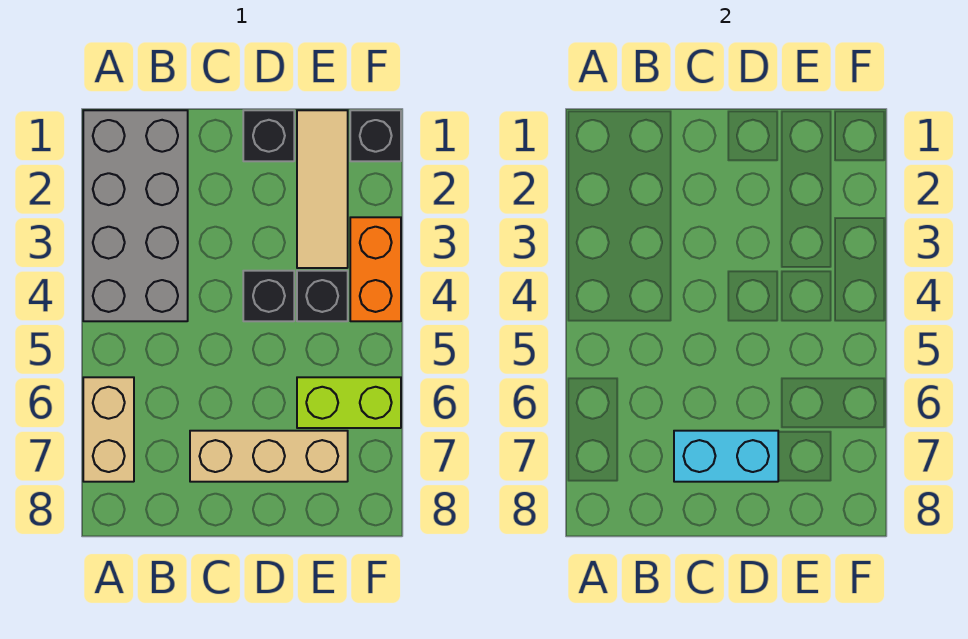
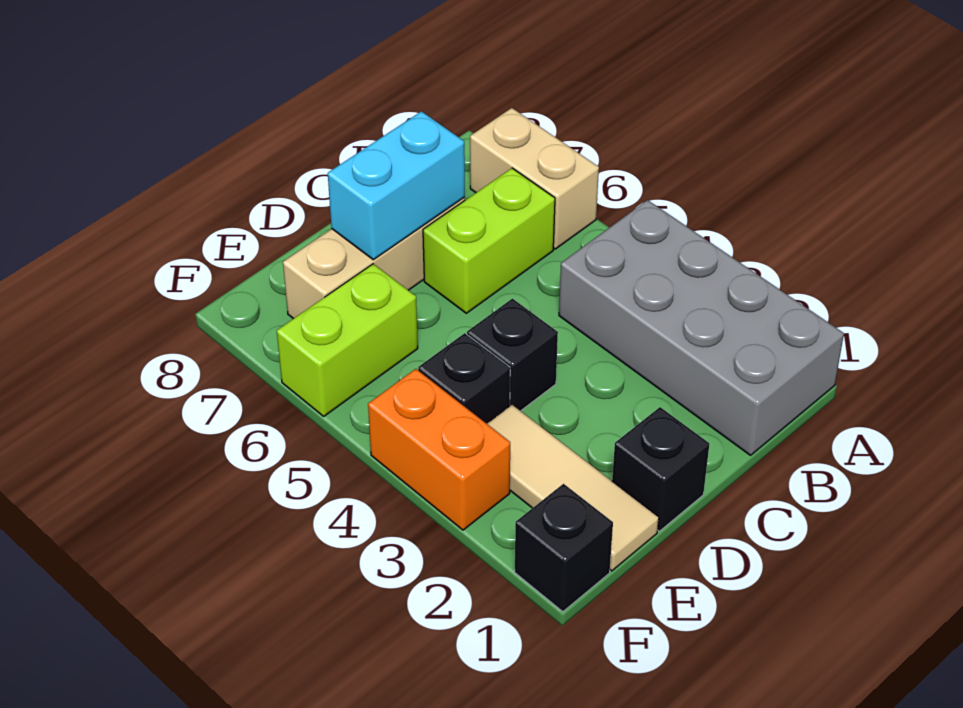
none -> lime 1x2 brick [423,168,555,313]

